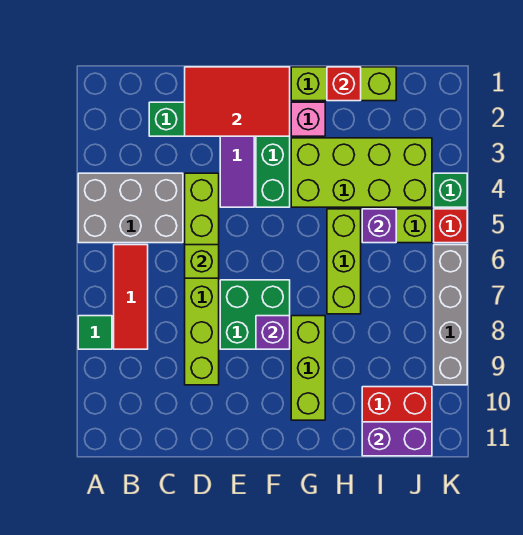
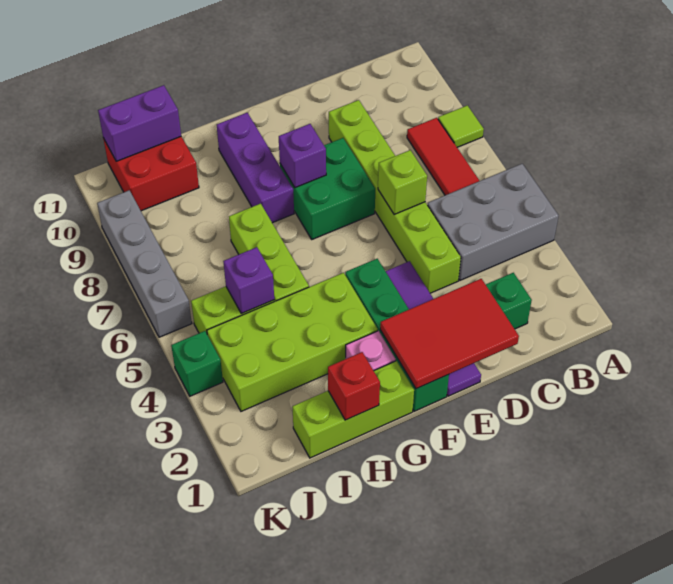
green 1x1 tile [78,316,112,349] -> lime 1x1 tile [438,105,484,147]
lime 1x3 brick [291,316,325,420] -> purple 1x3 brick [217,113,294,223]
red 1x1 brick [434,209,467,243] -> none

